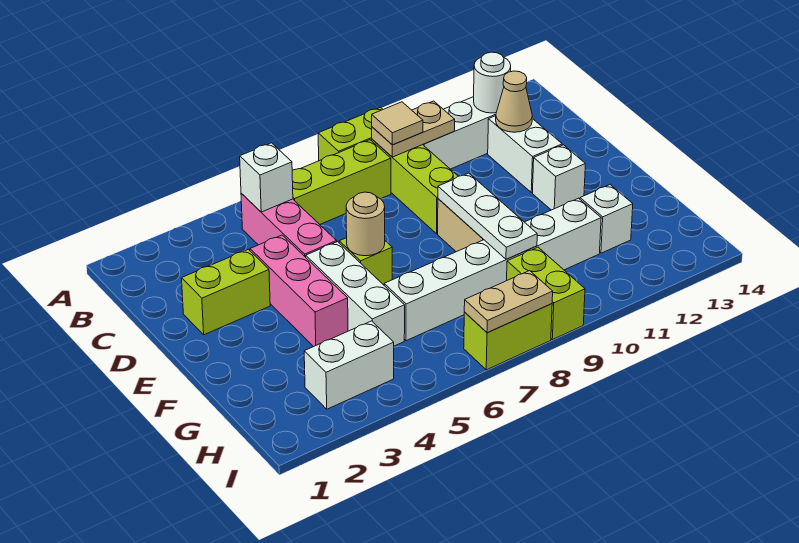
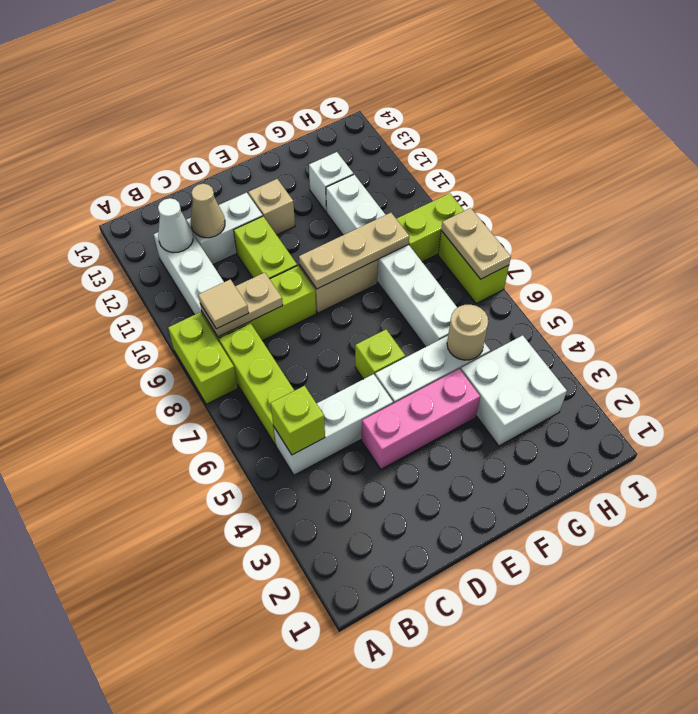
pink 1x3 brick [241,193,337,257] -> white 1x3 brick [274,374,393,475]
white 1x1 brick [240,143,293,212] -> lime 1x1 brick [270,386,325,455]
tan 1x2 plate [372,101,455,157] -> tan 1x2 plate turned to [200,272,283,337]
white 1x1 round brick [474,52,511,113] -> white 1x1 cone [158,198,193,253]
lime 1x2 brick [182,249,270,335] -> lime 1x2 brick moved to [234,216,297,279]
tan 1x1 round brick [346,192,385,256] -> tan 1x1 round brick moved to [447,305,488,360]
white 1x3 plate [438,173,537,259] -> tan 1x3 plate [299,213,409,289]
white 1x1 brick [533,145,585,210] -> tan 1x1 brick [248,179,295,235]
white 1x2 brick [304,321,394,409] -> white 2x2 brick [461,335,567,446]

